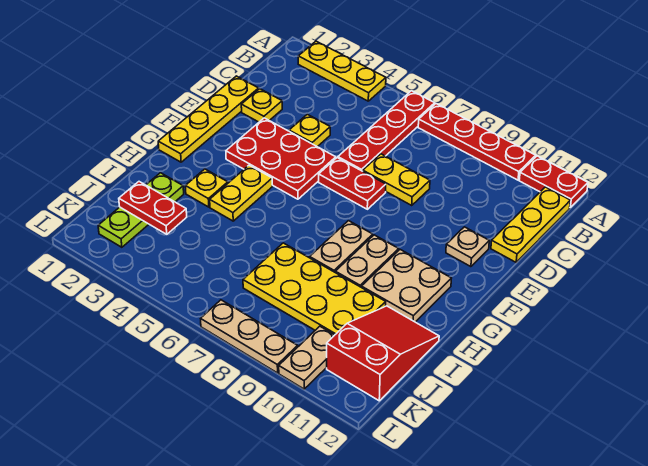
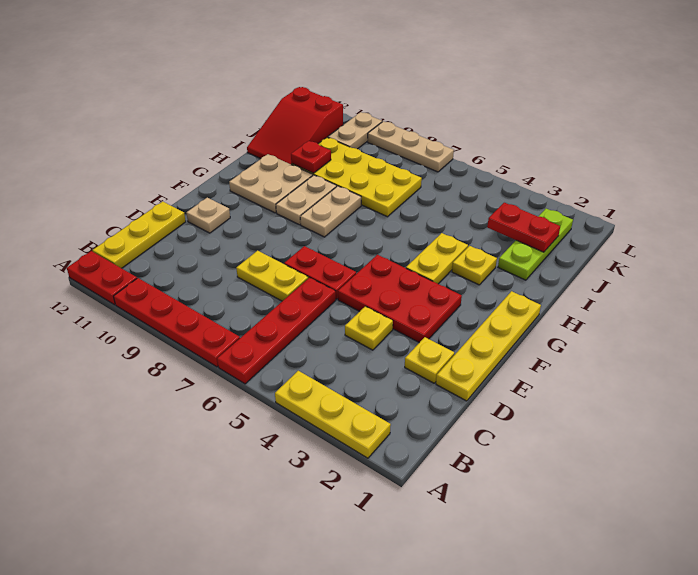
none -> red 1x1 plate [291,141,331,173]

